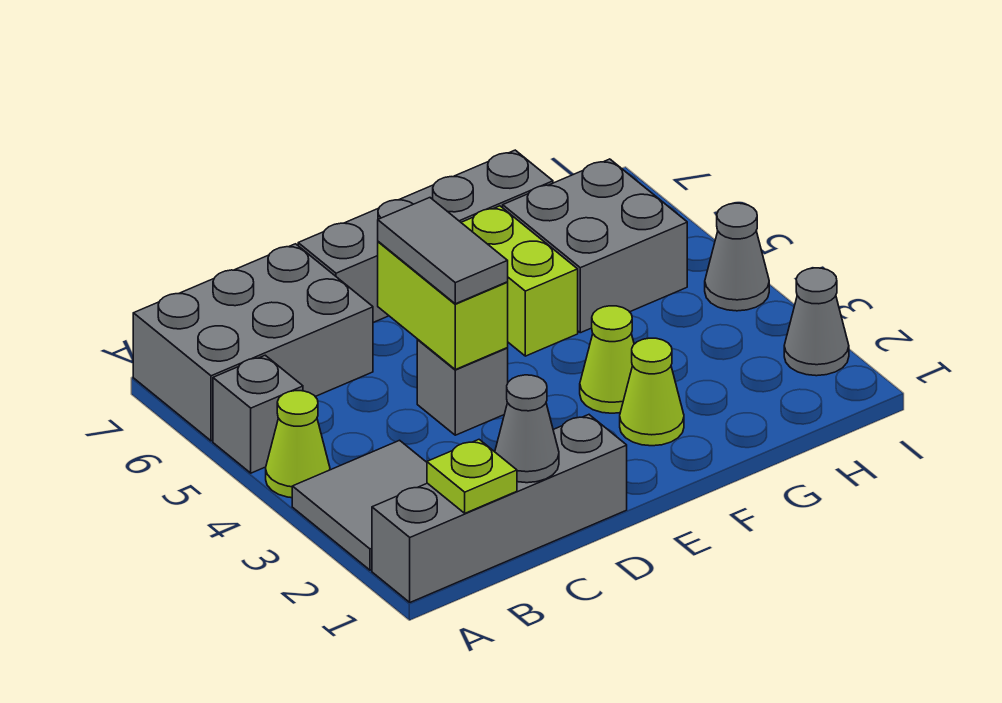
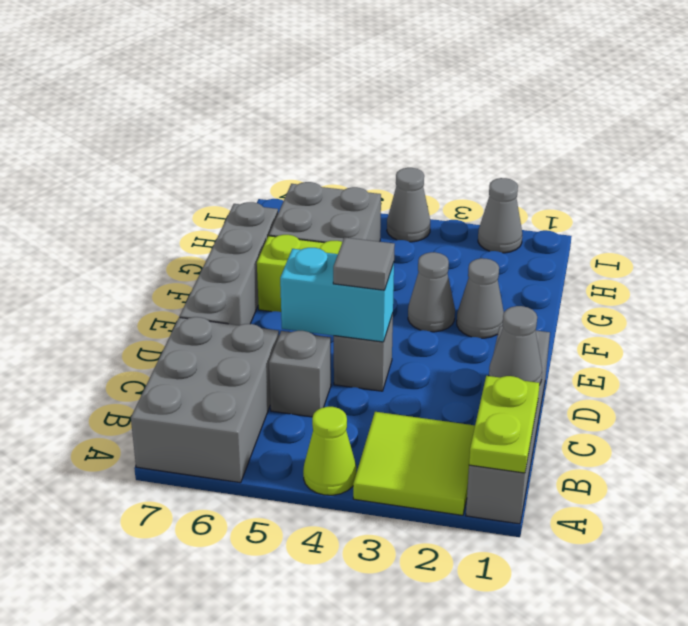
grey 2x2 tile [292,440,427,570] -> lime 2x2 tile [353,412,475,515]
grey 1x1 brick [213,355,303,473] -> grey 1x1 brick moved to [269,331,331,417]
lime 1x1 plate [427,440,517,513] -> lime 1x2 plate [469,376,540,473]
lime 1x2 brick [378,242,508,370] -> cyan 1x2 brick [280,248,394,342]
grey 1x2 tile [378,198,508,304] -> grey 1x1 tile [333,237,395,290]
lime 1x1 cone [620,338,684,446] -> grey 1x1 cone [457,258,504,338]
lime 1x1 cone [580,306,634,413] -> grey 1x1 cone [408,252,455,332]

